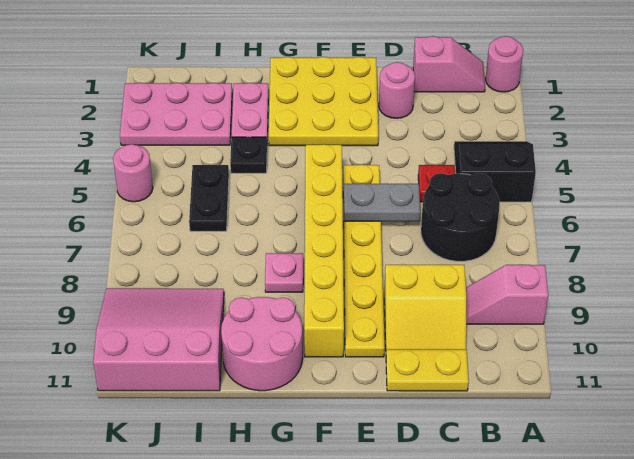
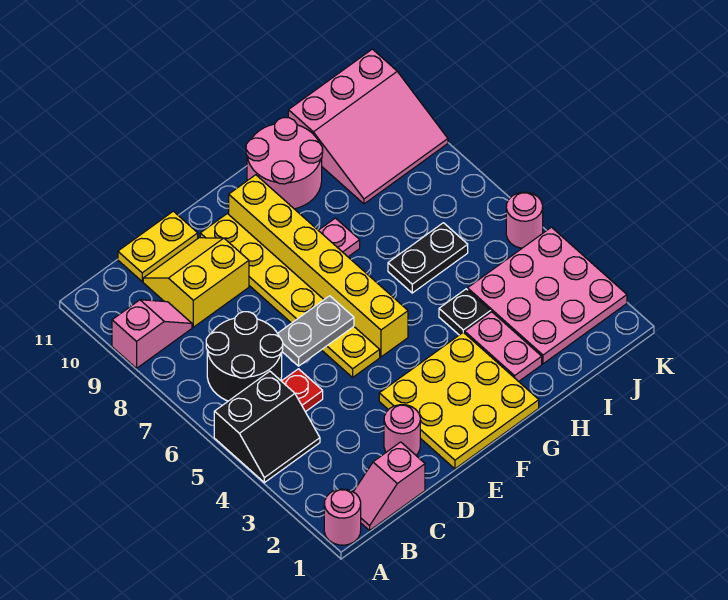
pink 2x3 plate [120,83,232,145] -> pink 3x3 plate [468,227,627,364]
black 1x2 plate [189,165,229,231] -> black 1x2 plate turned to [388,223,468,293]

